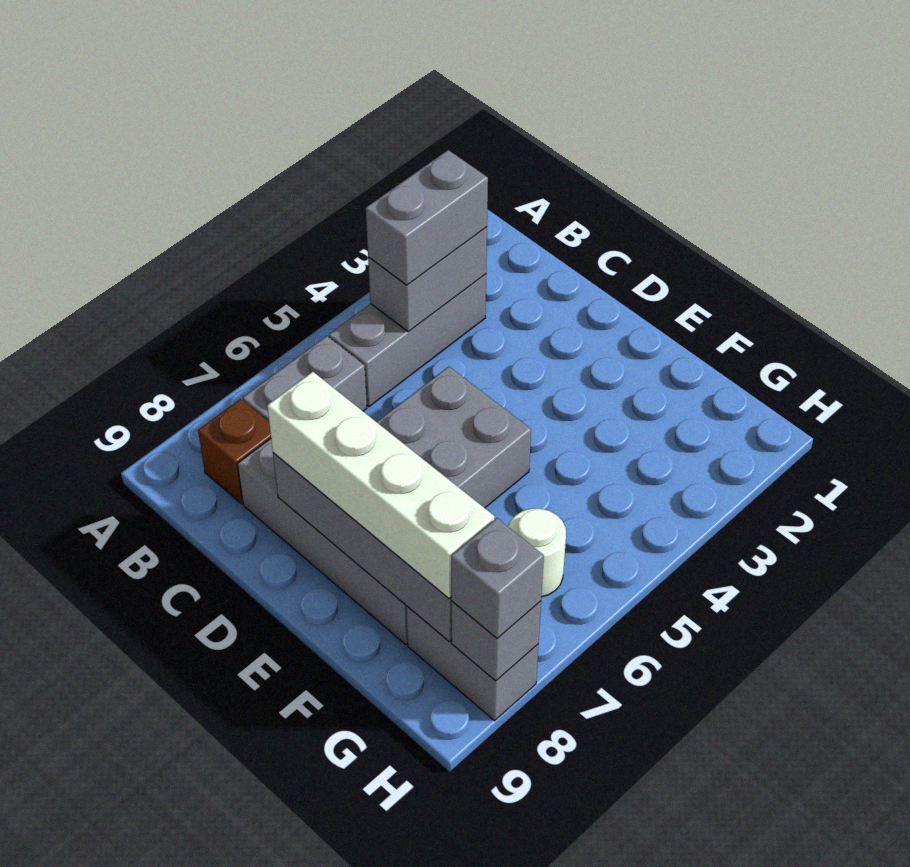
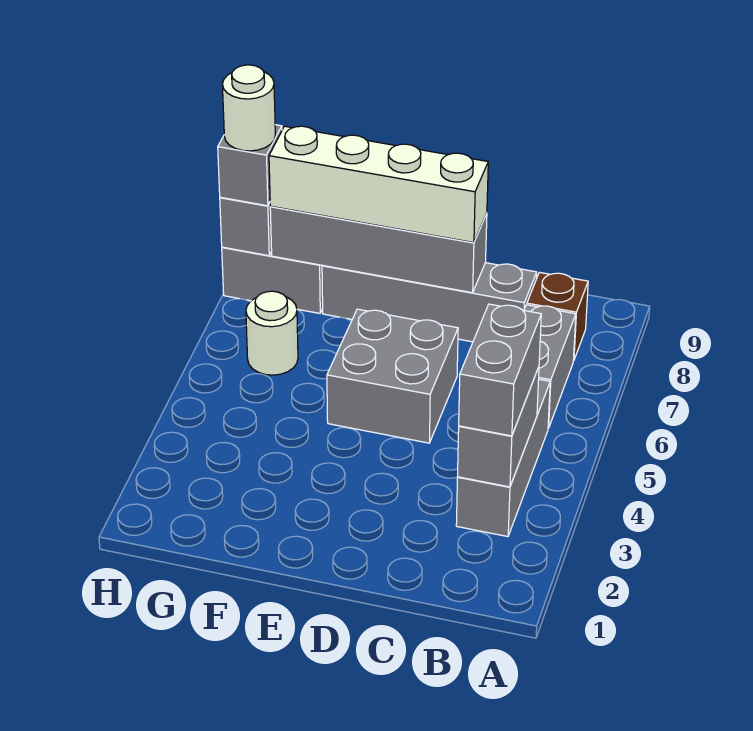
none -> white 1x1 round brick [222,65,275,151]

